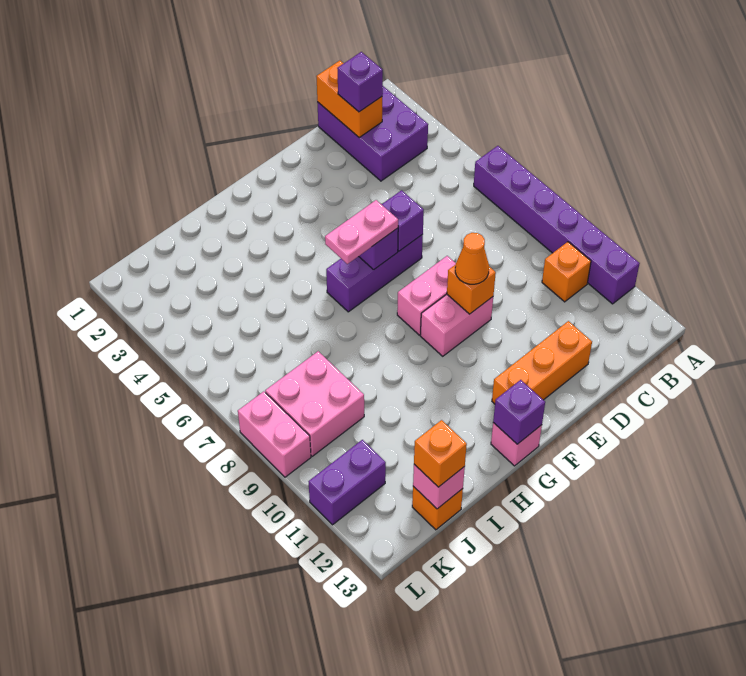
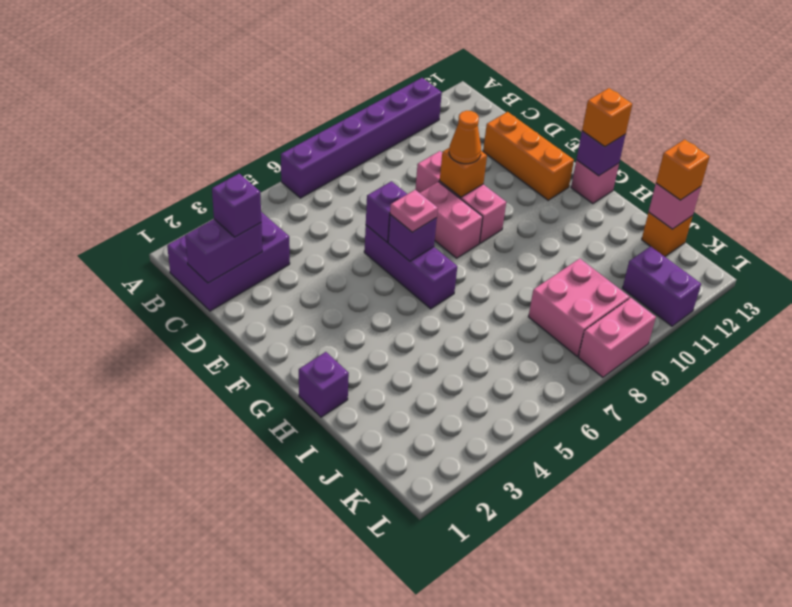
orange 1x1 brick [542,242,591,302] -> orange 1x1 brick moved to [582,88,632,147]
orange 1x2 brick [316,61,382,137] -> purple 1x2 brick [185,219,262,283]
pink 1x2 brick [420,294,493,356] -> pink 1x3 brick [415,151,506,243]
pink 1x2 plate [325,200,398,264] -> pink 1x1 plate [390,190,438,232]
none -> purple 1x1 brick [299,352,349,417]

